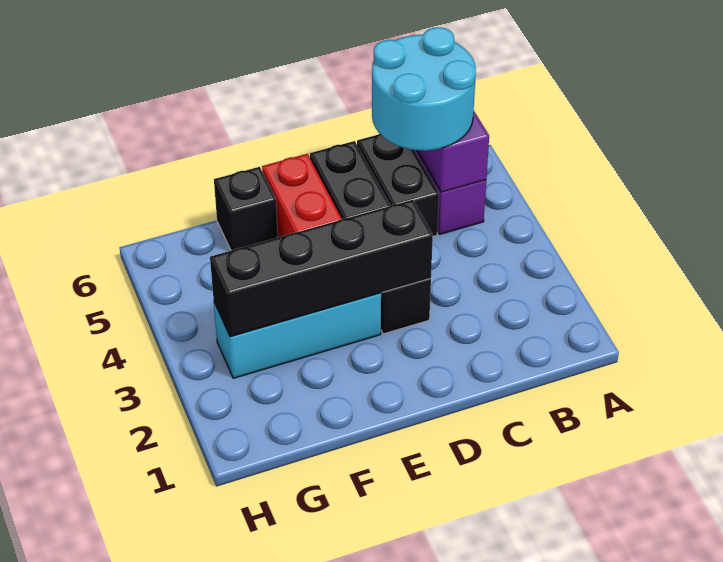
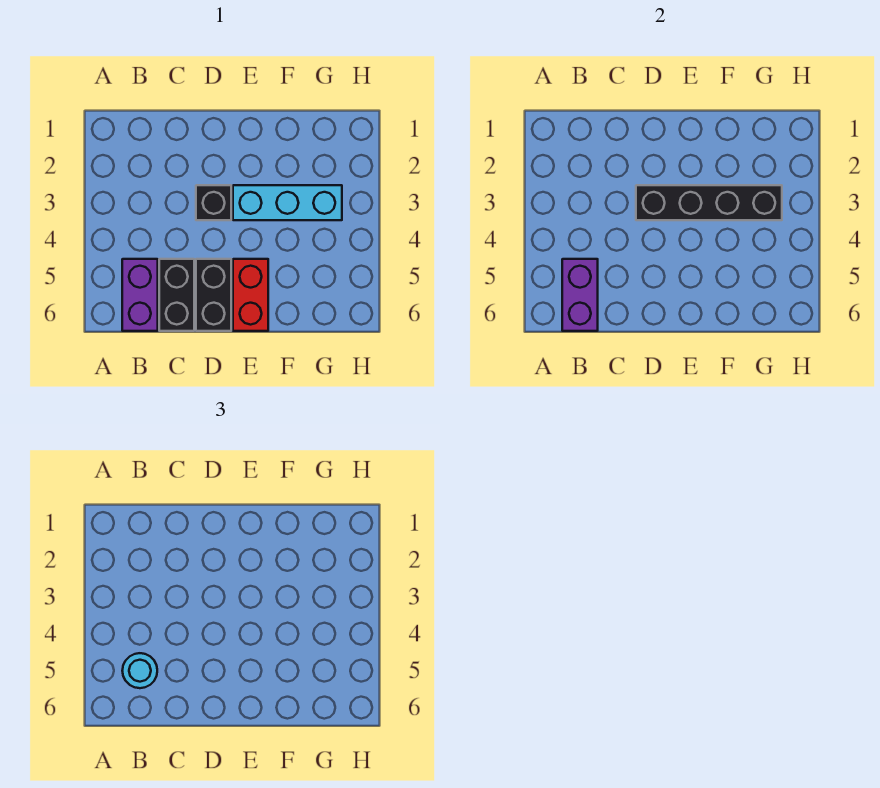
cyan 2x2 round brick [372,27,476,151] -> cyan 1x1 round brick [122,653,157,688]
black 1x1 brick [214,167,278,251] -> none

